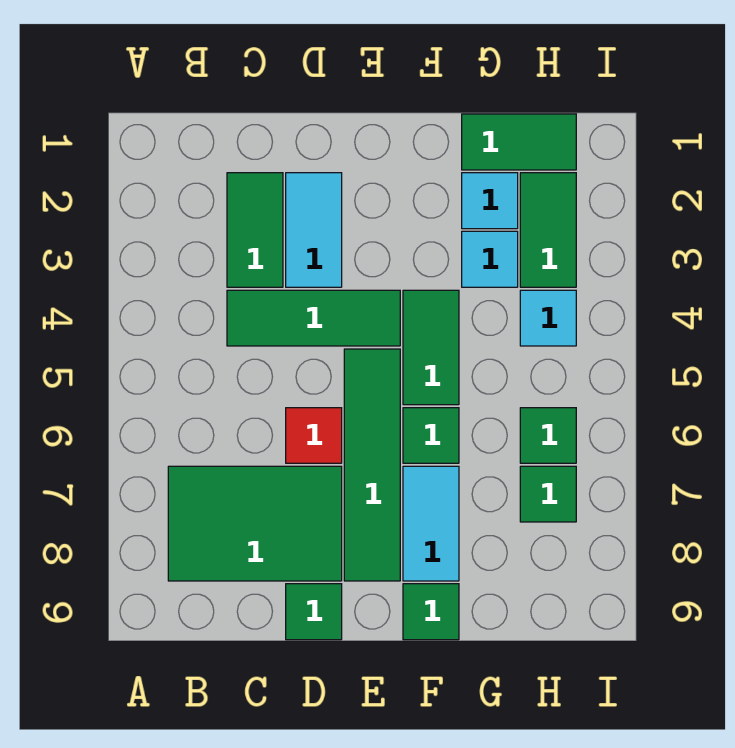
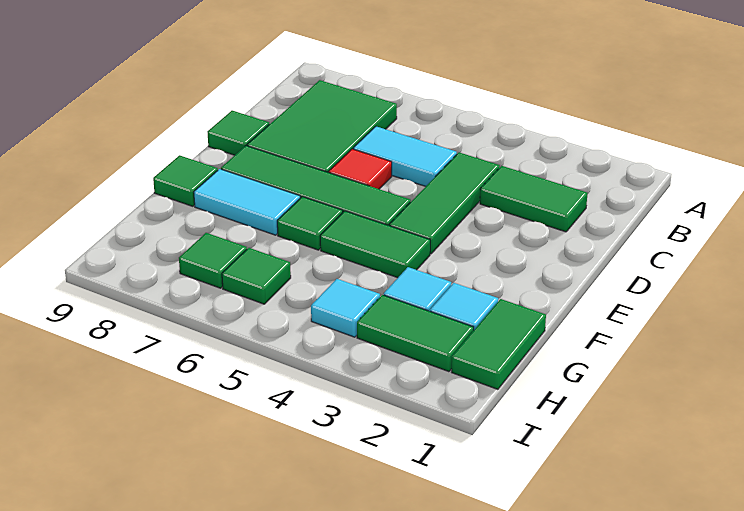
cyan 1x2 tile [286,173,342,287] -> cyan 1x2 tile moved to [353,126,457,186]

